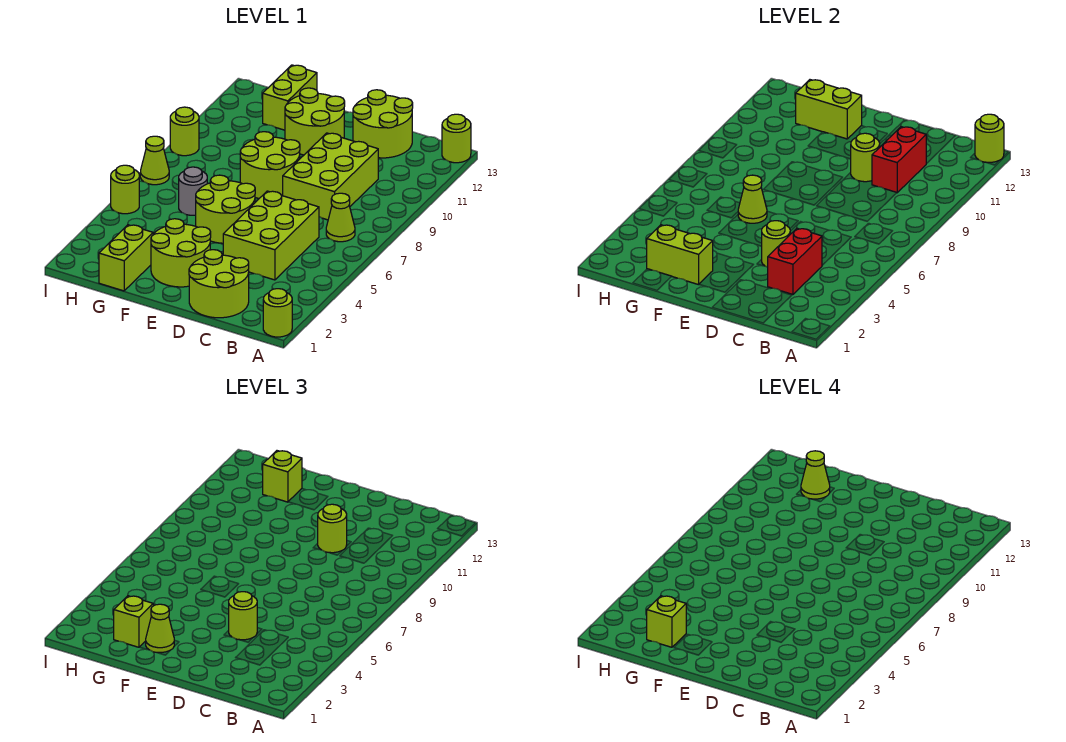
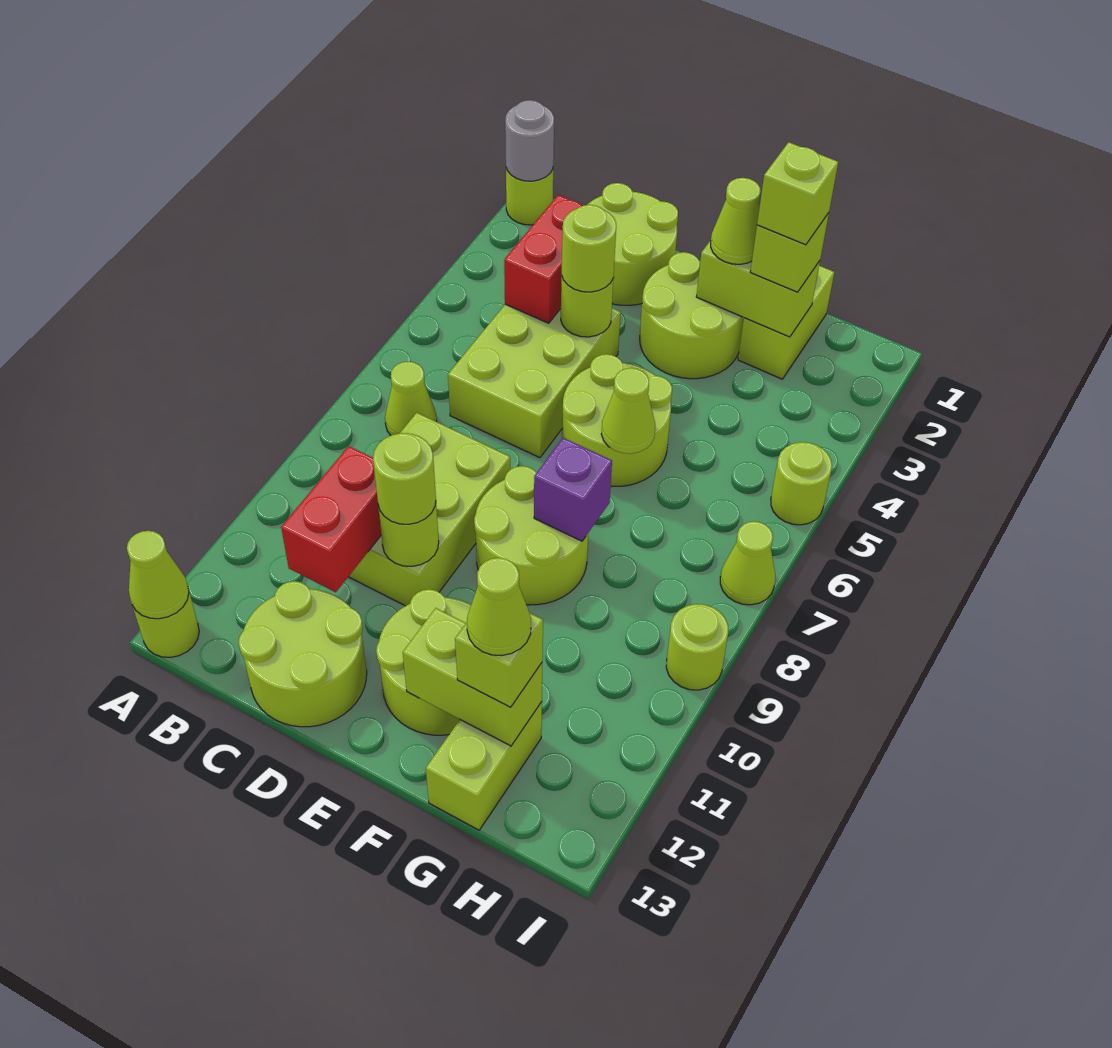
lime 1x1 round brick [975,114,1004,162] -> lime 1x1 cone [127,531,189,619]
none -> purple 1x1 brick [534,438,612,541]
grey 1x1 round brick [179,167,207,215] -> grey 1x1 round brick moved to [505,100,554,181]

